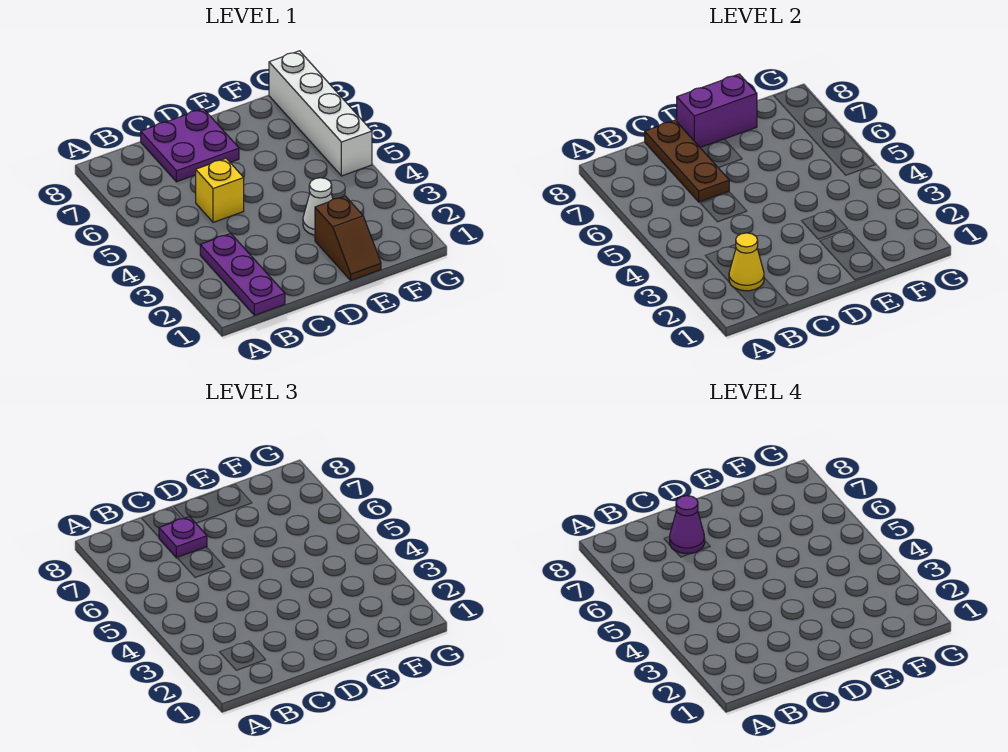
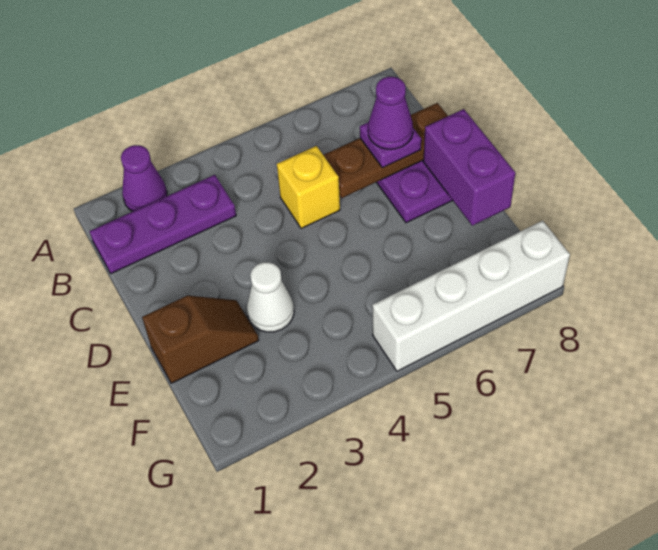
none -> purple 1x1 cone [121,145,167,211]
yellow 1x1 cone [729,233,764,291] -> none
brown 1x2 slope [315,196,381,280] -> brown 1x2 slope turned to [142,296,259,383]

